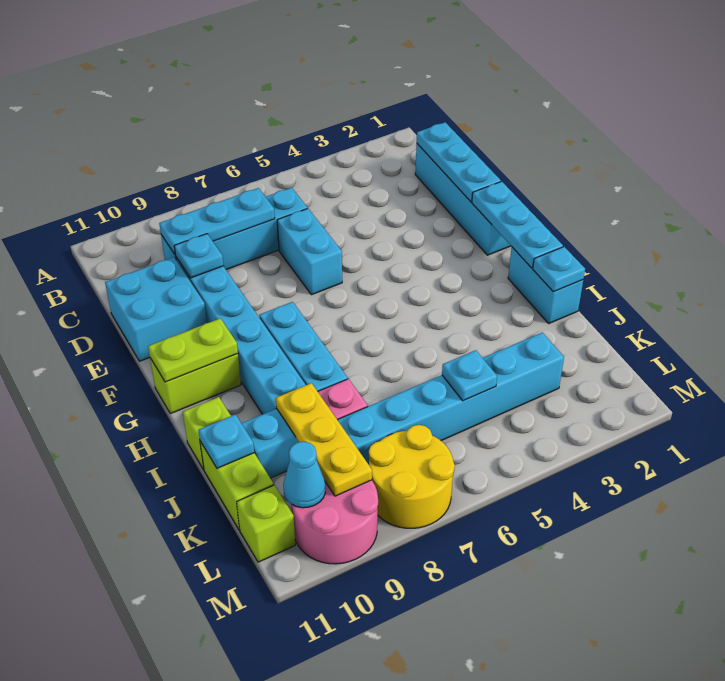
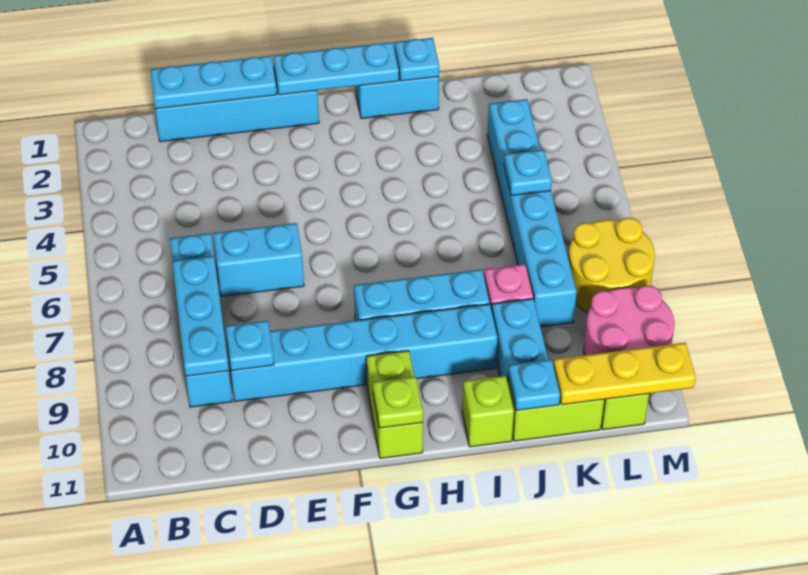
cyan 2x2 brick [105,257,207,361] -> none
lime 1x2 plate [148,318,238,382] -> lime 1x1 plate [373,377,423,428]
yellow 1x3 plate [276,383,372,496] -> yellow 1x3 plate moved to [553,343,696,405]
cyan 1x1 cone [283,442,325,508] -> none

